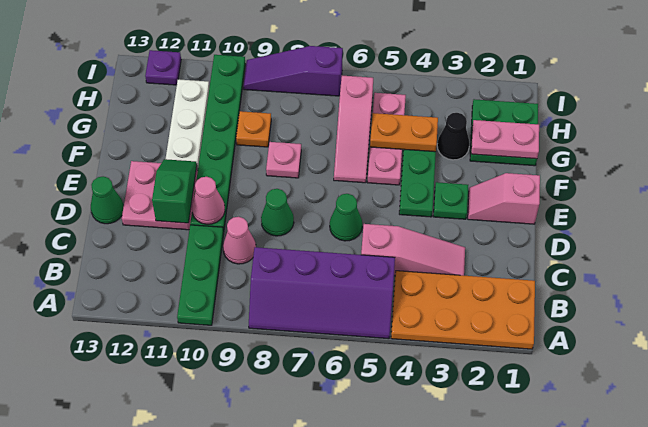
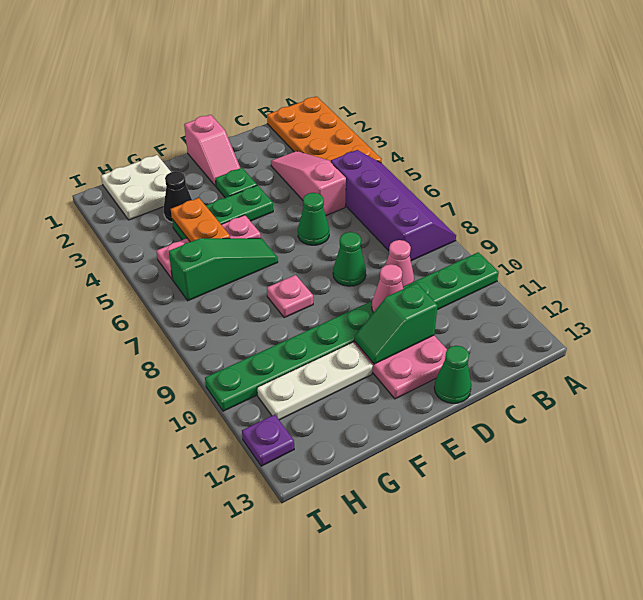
pink 1x3 slope [334,76,373,183] -> green 1x3 slope [169,238,278,301]
green 2x2 plate [470,99,538,166] -> white 2x2 plate [101,155,171,220]
pink 1x2 plate [471,120,539,159] -> none
orange 1x1 plate [236,111,271,147] -> none
purple 1x3 slope [243,46,343,96] -> none

